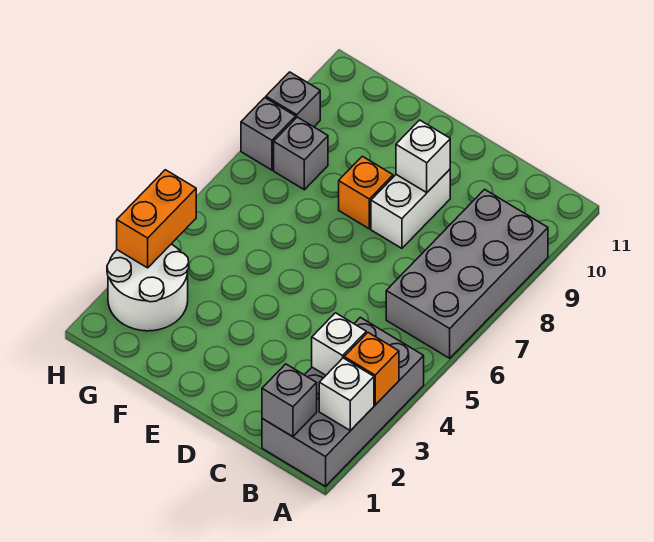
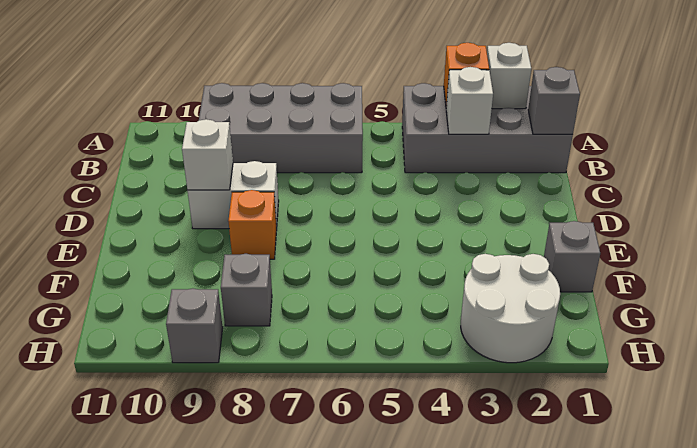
orange 1x2 brick [117,170,196,268] -> none
grey 1x1 brick [241,98,296,170] -> grey 1x1 brick moved to [544,221,600,292]

